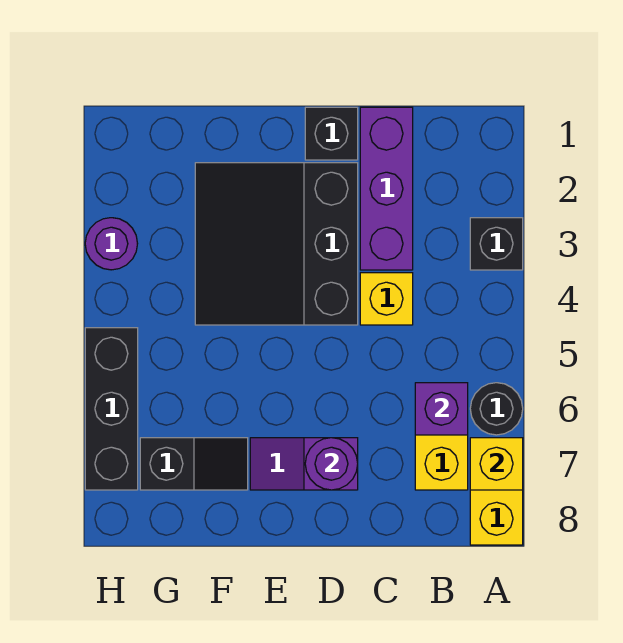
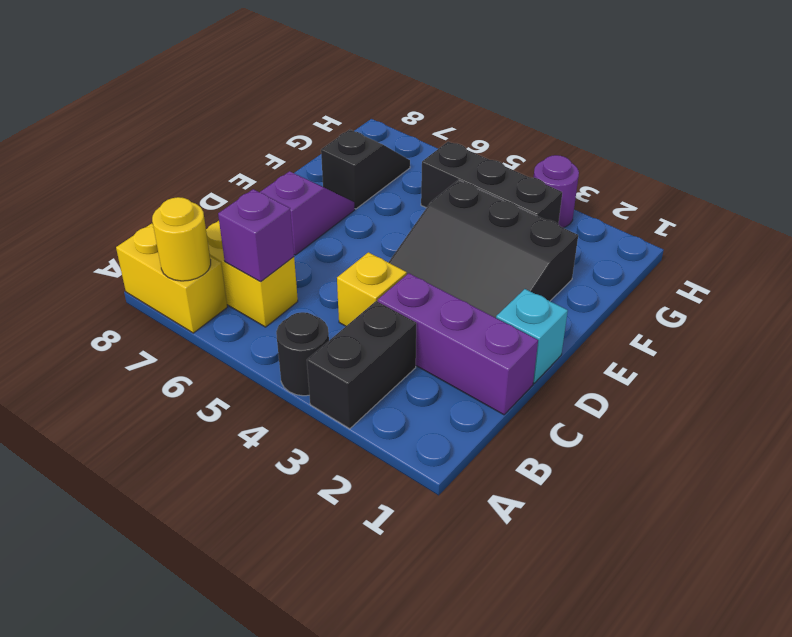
black 1x1 brick [470,218,523,270] -> black 1x2 brick [307,301,416,429]
black 1x1 round brick [470,383,523,435] -> black 1x1 round brick moved to [276,312,329,396]
yellow 1x1 brick [470,438,523,490] -> yellow 1x1 round brick [152,197,211,281]
black 1x1 brick [305,107,358,160] -> cyan 1x1 brick [496,289,568,383]
black 3x3 slope [195,163,358,325] -> black 3x3 slope turned to [388,180,578,318]
purple 1x1 round brick [305,438,358,490] -> none
black 1x2 slope [140,438,248,490] -> black 1x2 slope turned to [321,129,410,209]
black 1x3 brick [85,328,138,490] -> black 1x3 brick moved to [421,142,562,224]

